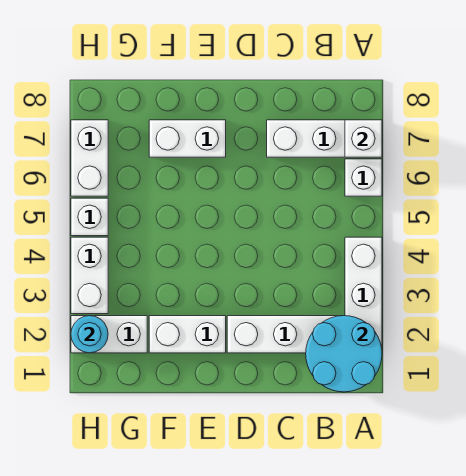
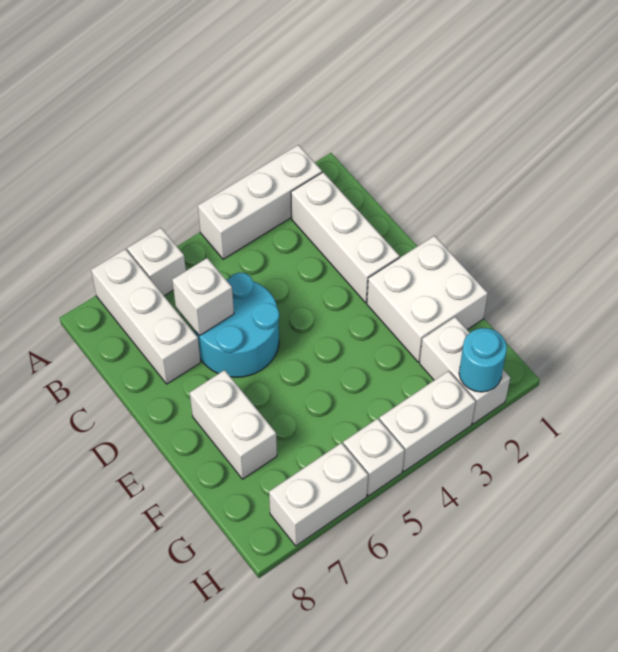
cyan 2x2 round brick [306,316,382,392] -> cyan 2x2 round brick moved to [194,273,279,377]
white 1x1 brick [345,120,382,157] -> white 1x1 brick moved to [172,258,234,336]
white 1x2 brick [149,316,226,353] -> white 2x2 brick [367,236,488,362]

